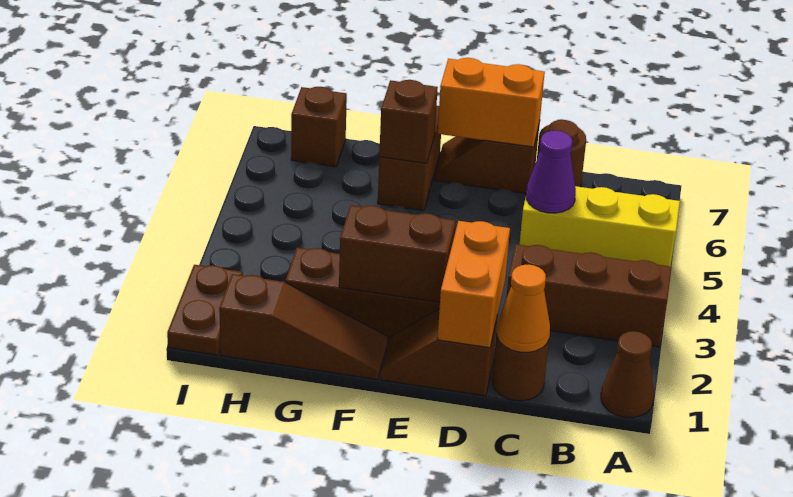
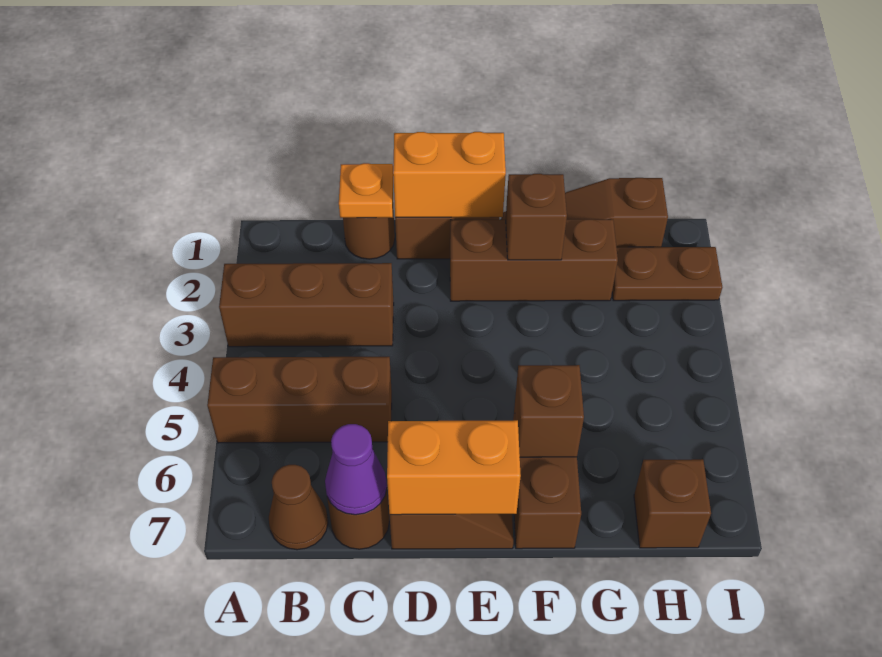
brown 1x1 cone [601,331,654,418] -> brown 1x1 cone moved to [269,465,328,550]
yellow 1x3 brick [520,186,680,266] -> brown 1x3 brick [207,357,392,443]
orange 1x1 cone [497,265,550,353] -> orange 1x1 plate [339,163,393,218]
purple 1x1 cone [526,131,576,213] -> purple 1x1 cone moved to [325,424,387,515]
orange 1x2 brick [438,221,510,348] -> orange 1x2 brick turned to [393,132,506,218]
brown 1x2 brick [339,205,456,302] -> brown 1x1 brick [506,174,567,260]
brown 1x2 plate [167,265,243,355] -> brown 1x2 plate turned to [612,247,722,301]

